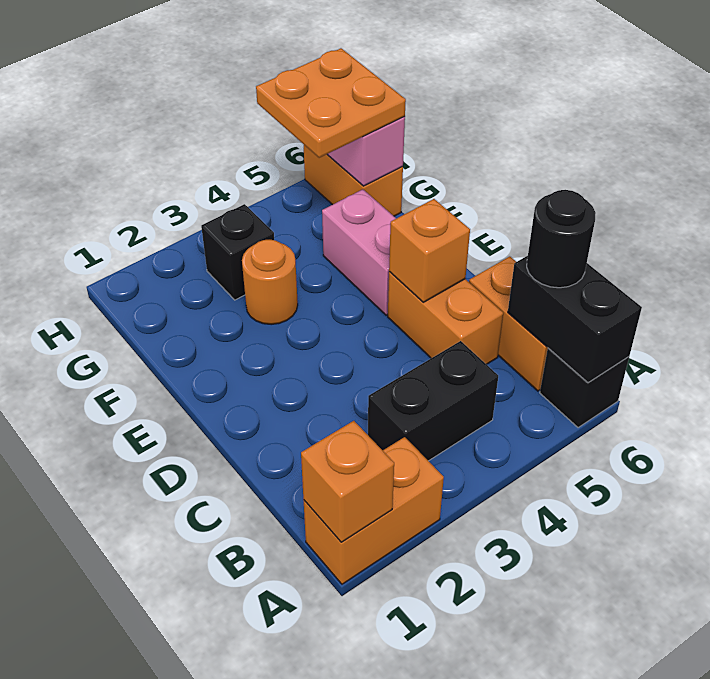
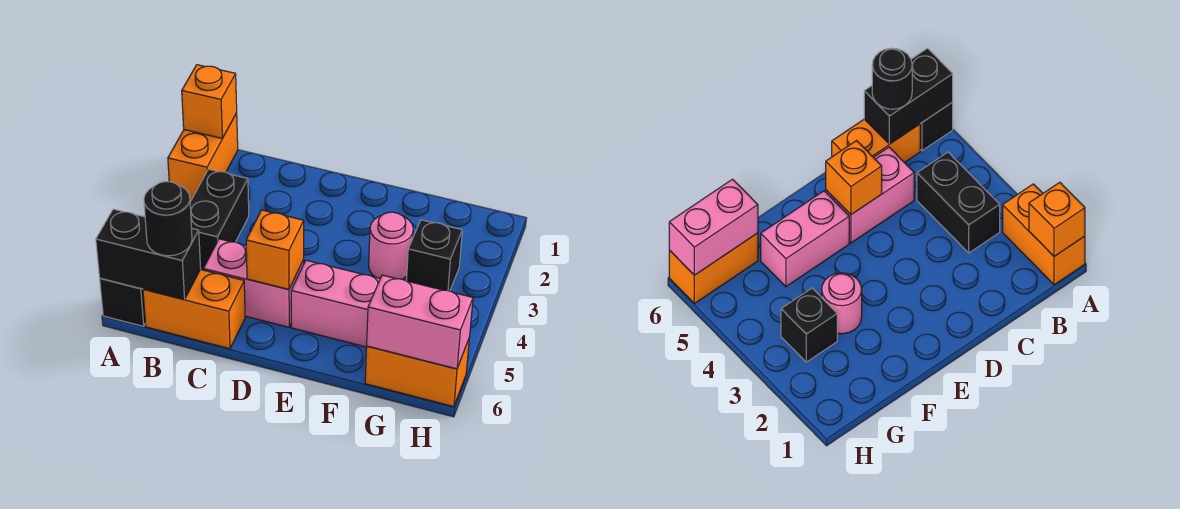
orange 1x2 brick [388,272,503,365] -> pink 1x2 brick [203,239,304,327]
orange 1x1 round brick [242,240,298,325] -> pink 1x1 round brick [369,212,413,279]
orange 2x2 plate [256,48,406,158] -> none

